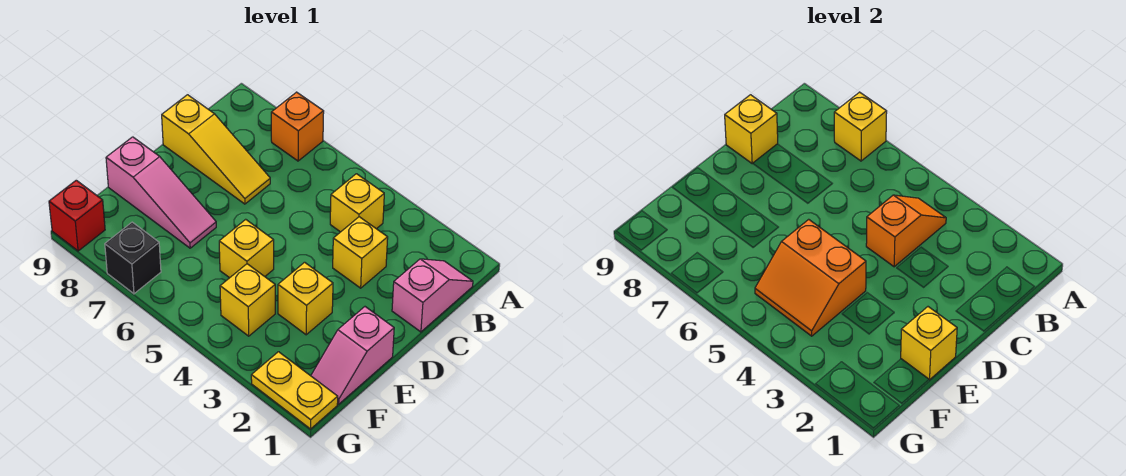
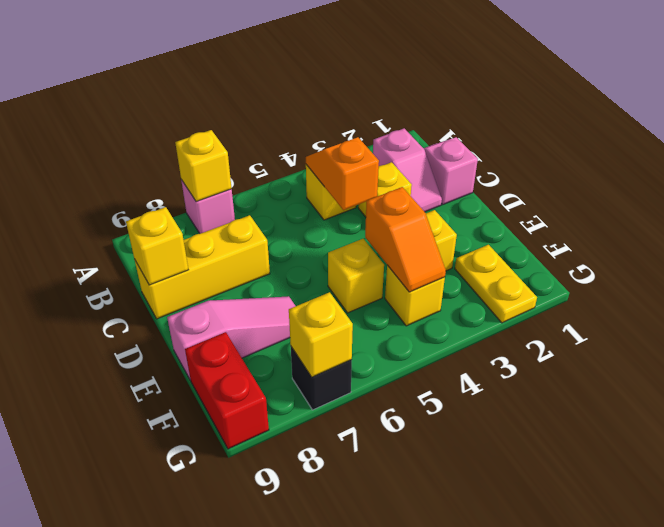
orange 1x1 brick [271,92,324,161] -> pink 1x1 brick [181,180,235,234]
yellow 1x3 slope [162,95,270,204] -> yellow 1x3 brick [134,215,270,319]
pink 1x2 slope [311,307,394,404] -> pink 1x2 slope moved to [373,128,442,212]
yellow 1x1 brick [901,307,957,380] -> yellow 1x1 brick moved to [289,292,353,377]
orange 2x2 slope [755,219,866,336] -> orange 1x2 slope [365,187,446,292]
yellow 1x2 plate [251,352,338,429] -> yellow 1x2 plate turned to [455,245,537,323]
red 1x1 brick [49,180,105,251] -> red 1x2 brick [185,332,269,449]

